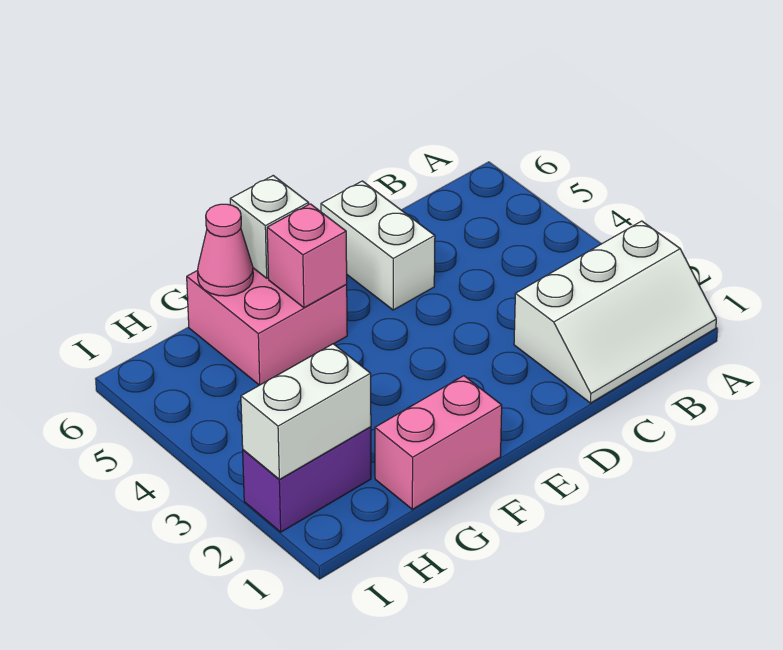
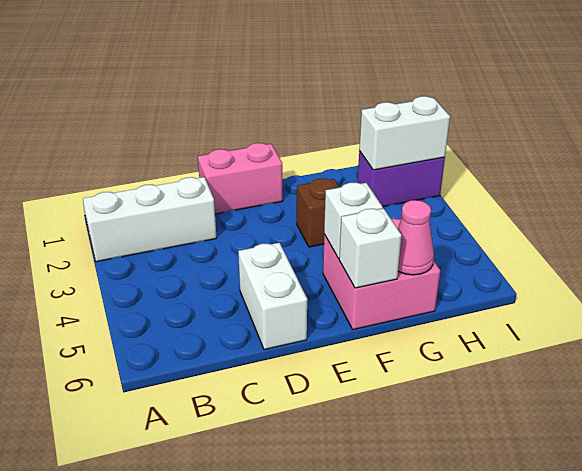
pink 1x2 brick [375,376,502,509] -> pink 1x2 brick moved to [198,143,283,214]
none -> brown 1x1 brick [297,179,339,247]
pink 1x1 brick [267,204,347,308] -> white 1x1 brick [324,183,383,259]

